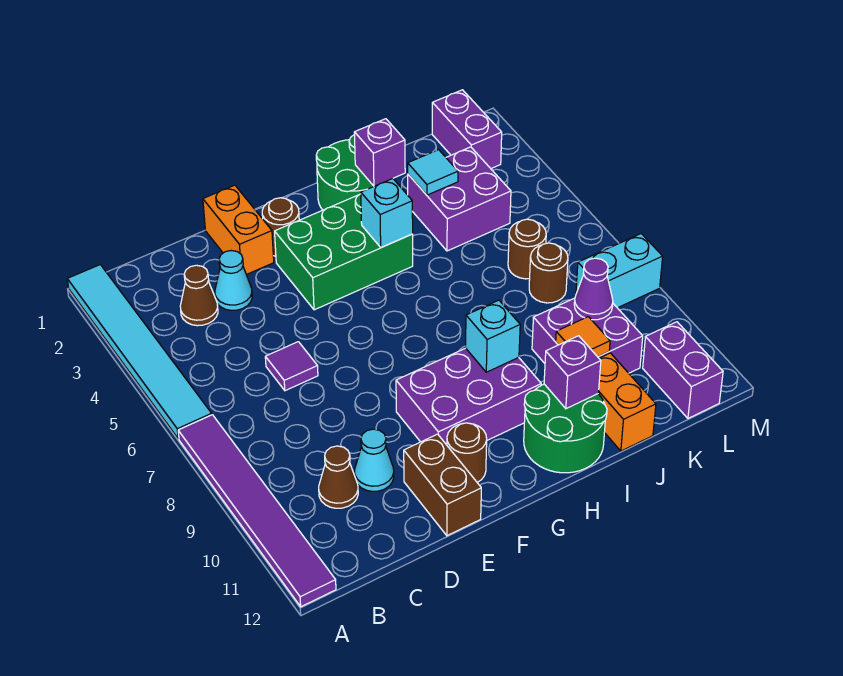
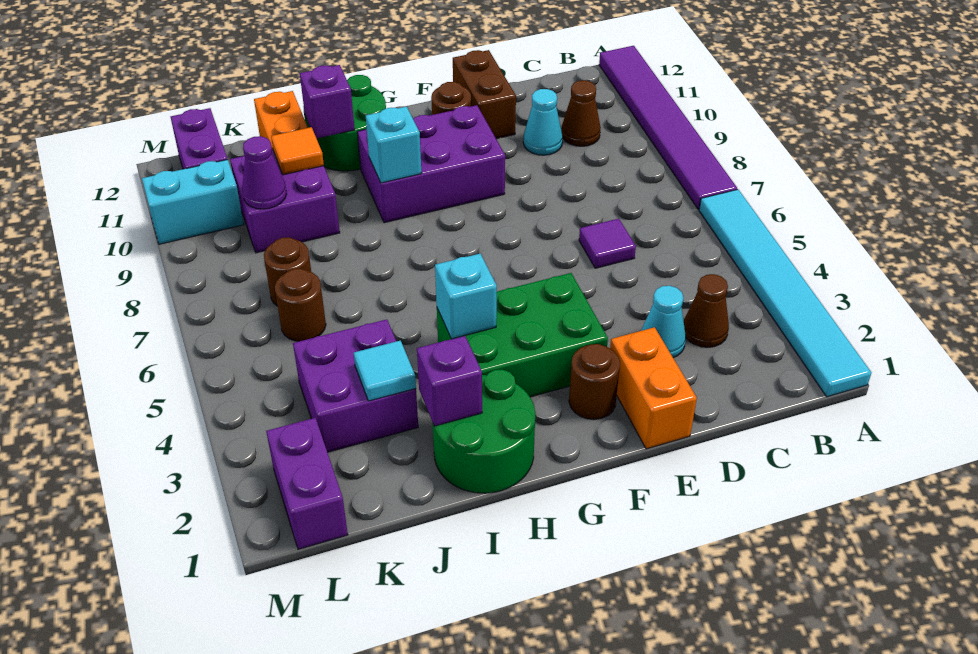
cyan 1x2 brick [576,234,663,308] -> cyan 1x2 brick moved to [142,160,244,244]

